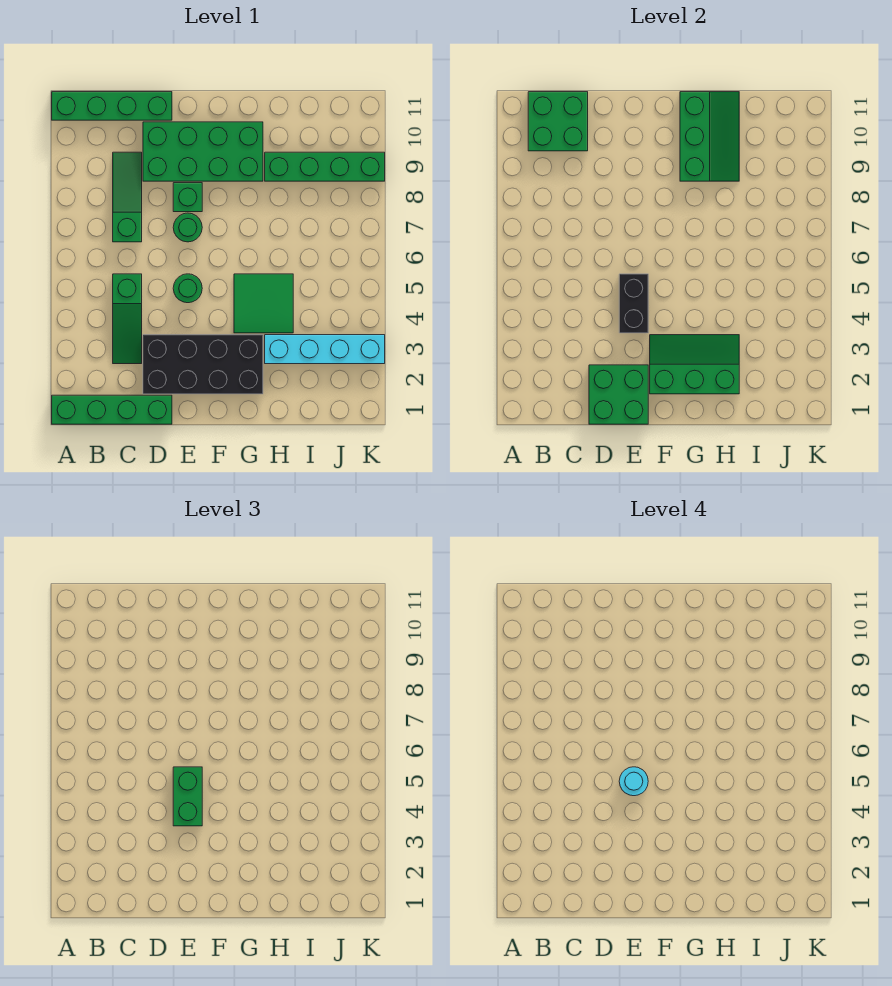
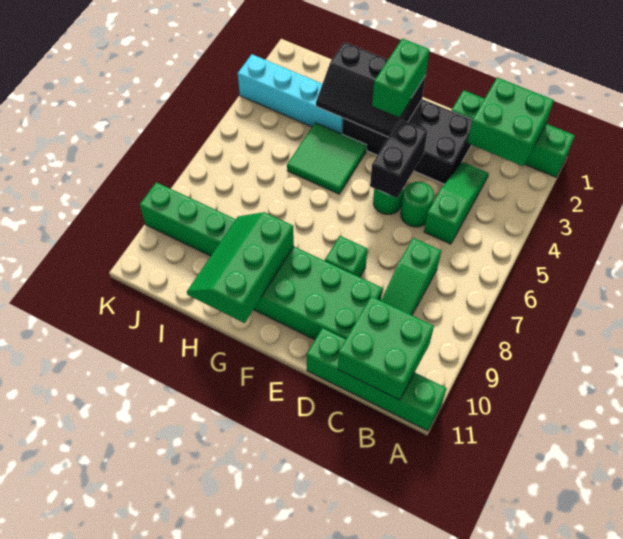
green 2x2 brick [589,365,648,424] -> green 2x2 brick moved to [467,77,554,166]
green 1x2 brick [173,767,202,826] -> green 1x2 brick moved to [372,38,430,117]
cyan 1x1 round brick [619,767,648,796] -> none
green 1x1 round brick [173,213,202,242] -> green 1x1 round brick moved to [401,182,434,227]
green 2x3 slope [650,335,739,394] -> black 2x3 slope [316,42,426,137]

